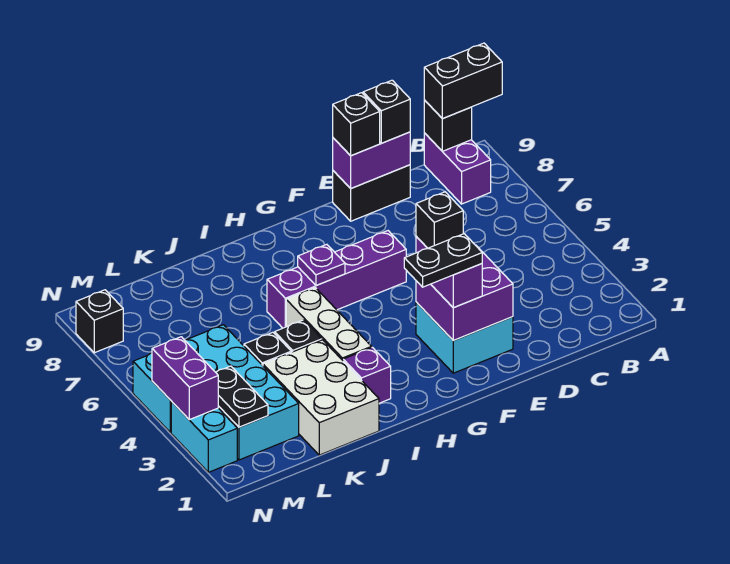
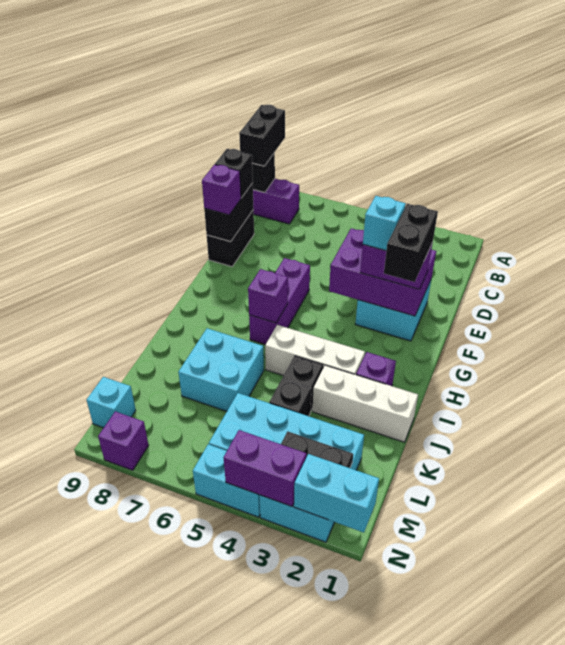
purple 1x2 brick [333,132,410,188] -> black 1x2 brick [204,183,254,242]
purple 2x2 brick [416,249,513,340] -> purple 2x3 brick [329,228,436,316]
black 1x1 brick [333,93,380,156] -> purple 1x1 brick [202,165,241,215]
black 1x2 plate [404,234,482,287] -> black 1x2 brick [384,204,438,282]
black 1x1 brick [416,192,463,248] -> cyan 1x1 brick [363,196,406,250]
purple 1x4 brick [267,231,406,328] -> purple 1x3 brick [249,258,310,345]
purple 1x1 plate [298,244,345,286] -> purple 1x1 brick [248,269,288,323]
white 2x3 brick [263,340,379,455] -> white 1x3 brick [313,365,418,442]
none -> cyan 2x2 brick [178,328,264,411]
none -> cyan 1x1 brick [86,377,136,428]
none -> cyan 1x2 brick [294,454,379,533]
black 1x1 brick [76,290,123,353] -> purple 1x1 brick [98,411,149,470]

